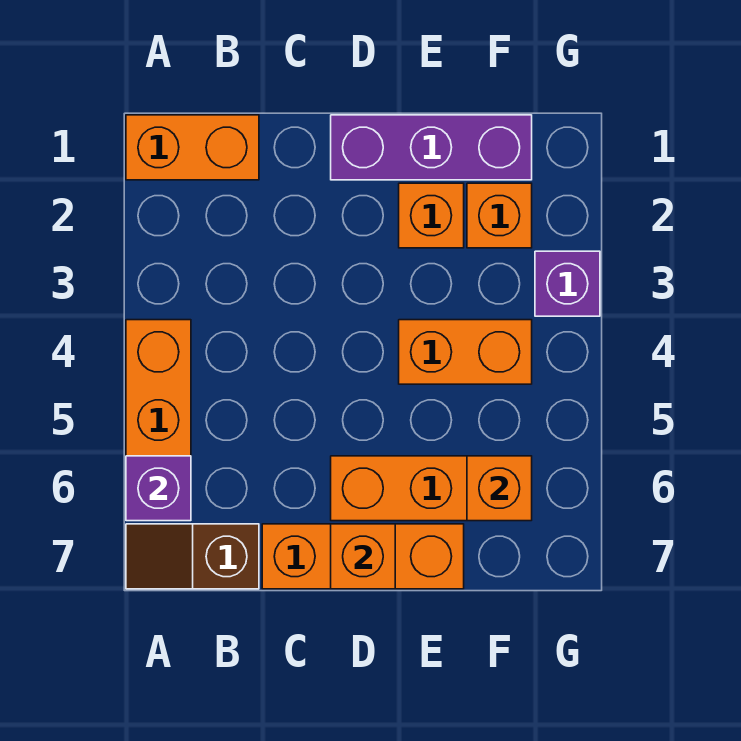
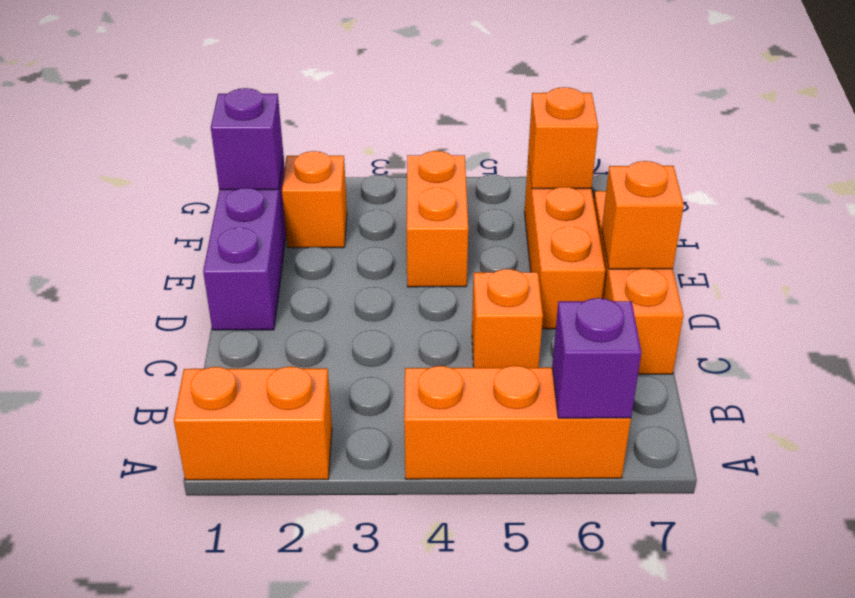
orange 1x2 brick [126,115,259,180] -> orange 1x2 brick turned to [174,366,332,480]
brown 1x2 slope [126,524,259,589] -> none
orange 1x1 brick [399,183,464,248] -> orange 1x1 brick moved to [472,269,543,368]
purple 1x1 brick [535,251,600,316] -> purple 1x1 brick moved to [211,88,283,190]

